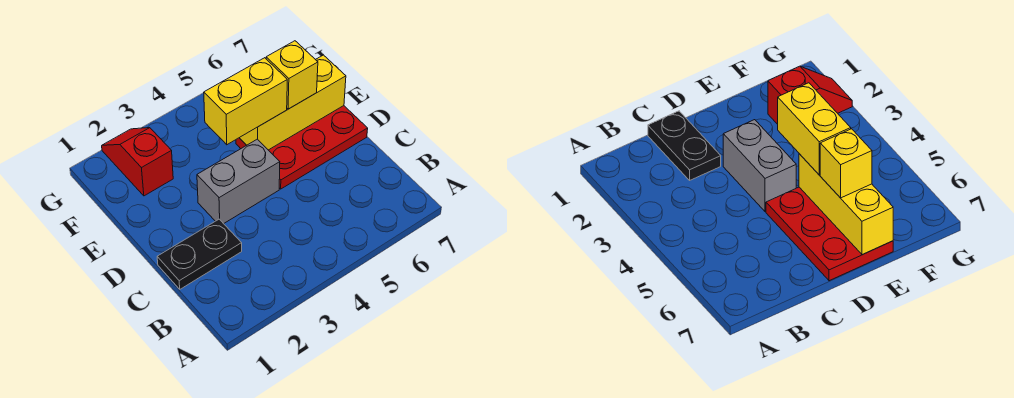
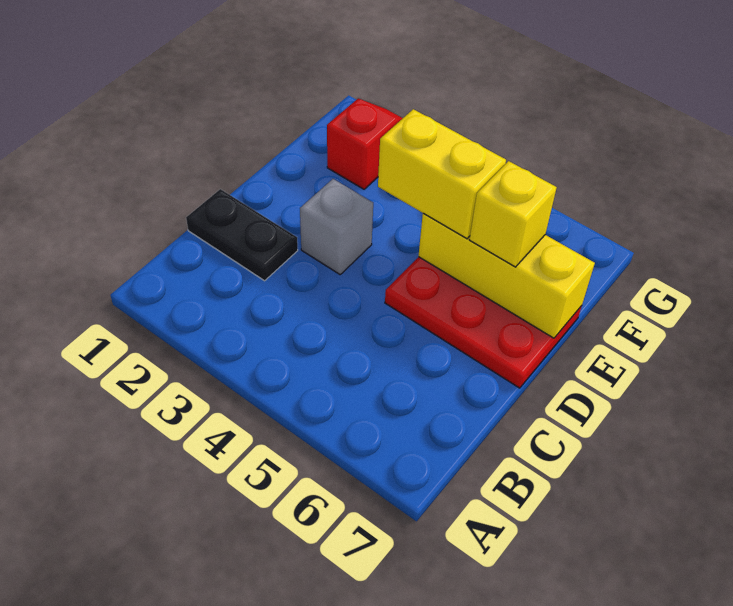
grey 1x2 brick [197,139,280,224] -> grey 1x1 brick [300,179,373,274]

